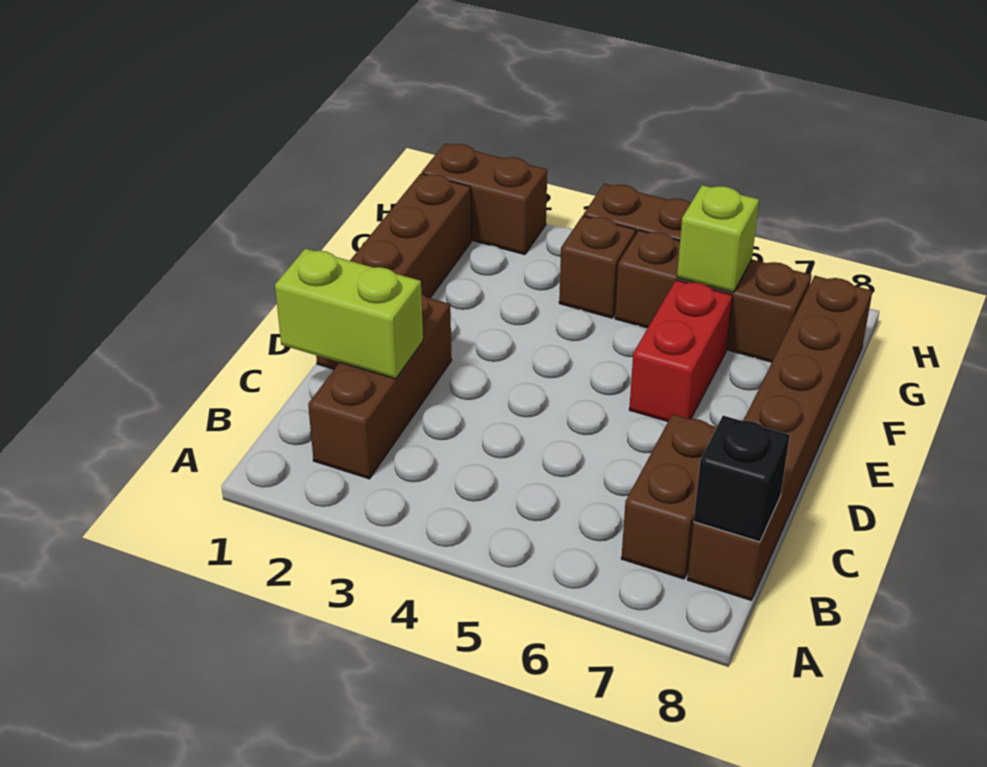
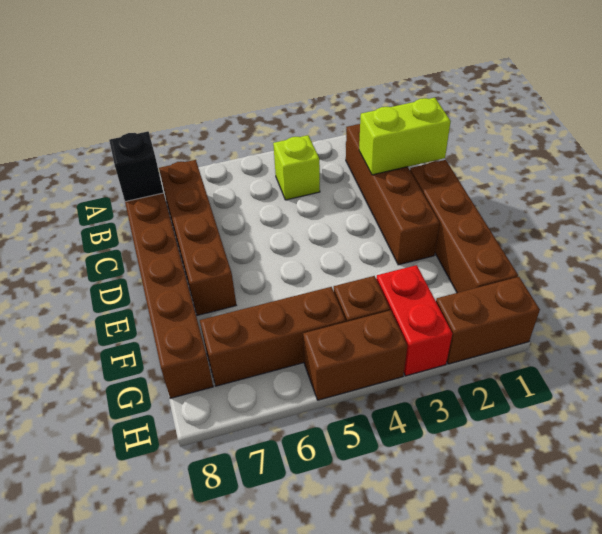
brown 1x3 brick [308,294,452,479] -> brown 1x4 brick [346,124,440,265]
brown 1x2 brick [621,414,717,579] -> brown 1x4 brick [159,160,236,315]
red 1x2 brick [629,280,733,421] -> red 1x2 brick moved to [376,265,452,376]
lime 1x1 brick [677,185,759,293] -> lime 1x1 brick moved to [273,135,320,200]

